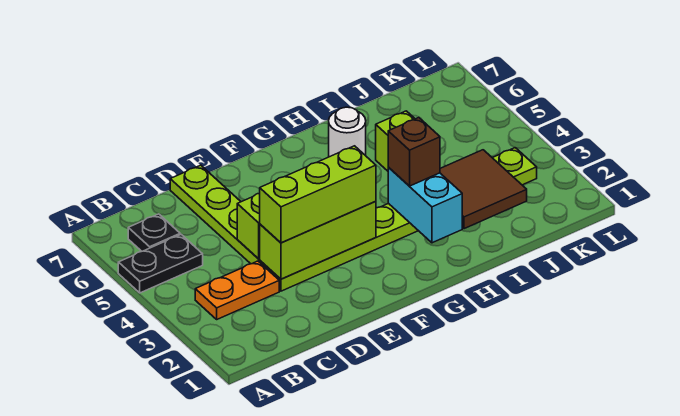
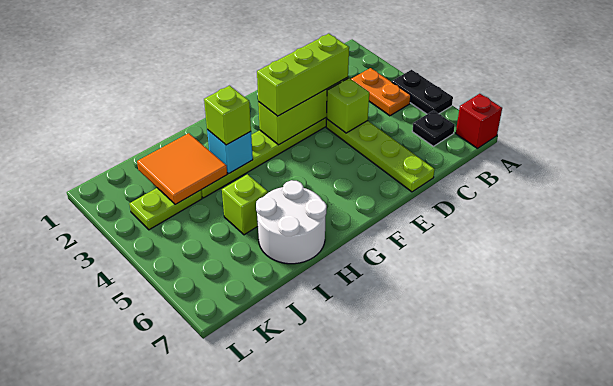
black 1x2 plate [118,234,203,293] -> black 1x2 plate turned to [392,70,453,114]
none -> red 1x1 brick [456,94,502,148]
orange 1x2 plate [195,261,279,319] -> orange 1x2 plate turned to [351,68,411,116]
cyan 1x2 brick [388,167,462,243] -> cyan 1x1 brick [207,130,253,174]
brown 1x1 brick [388,118,440,186] -> lime 1x1 brick [204,86,251,145]
white 1x1 round brick [329,107,366,157] -> white 2x2 round brick [256,180,327,264]
brown 2x2 tile [440,150,527,229] -> orange 2x2 tile [137,133,227,204]

